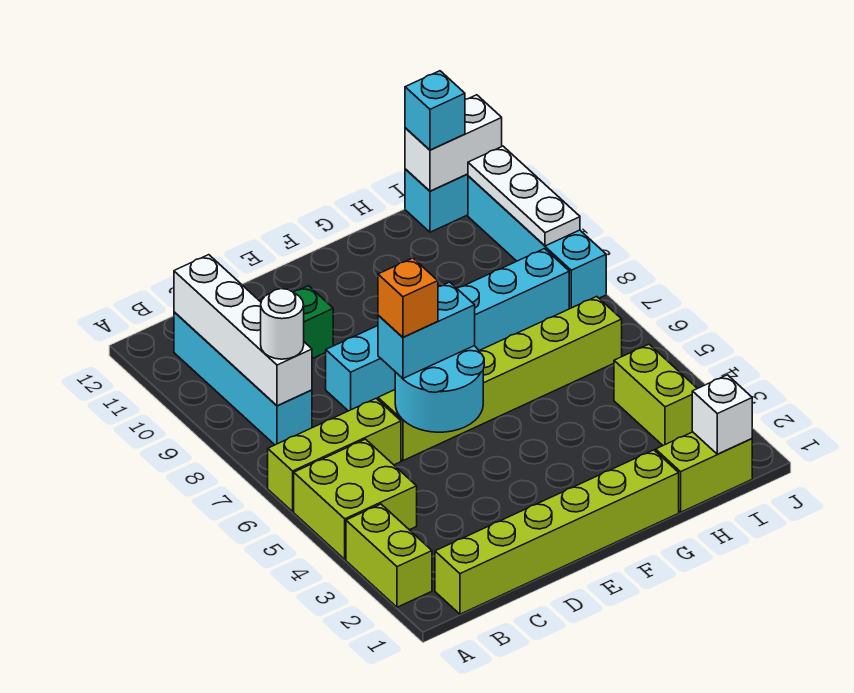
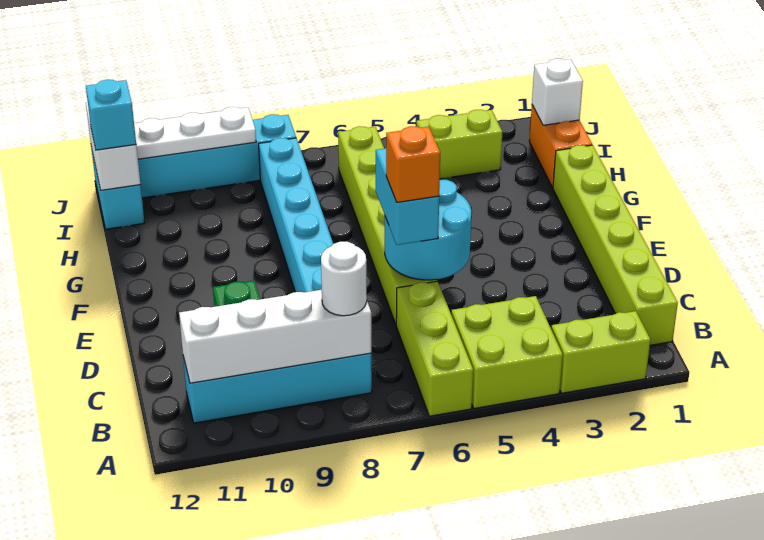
lime 1x2 brick [656,432,752,512] -> orange 1x2 brick [529,105,592,188]

